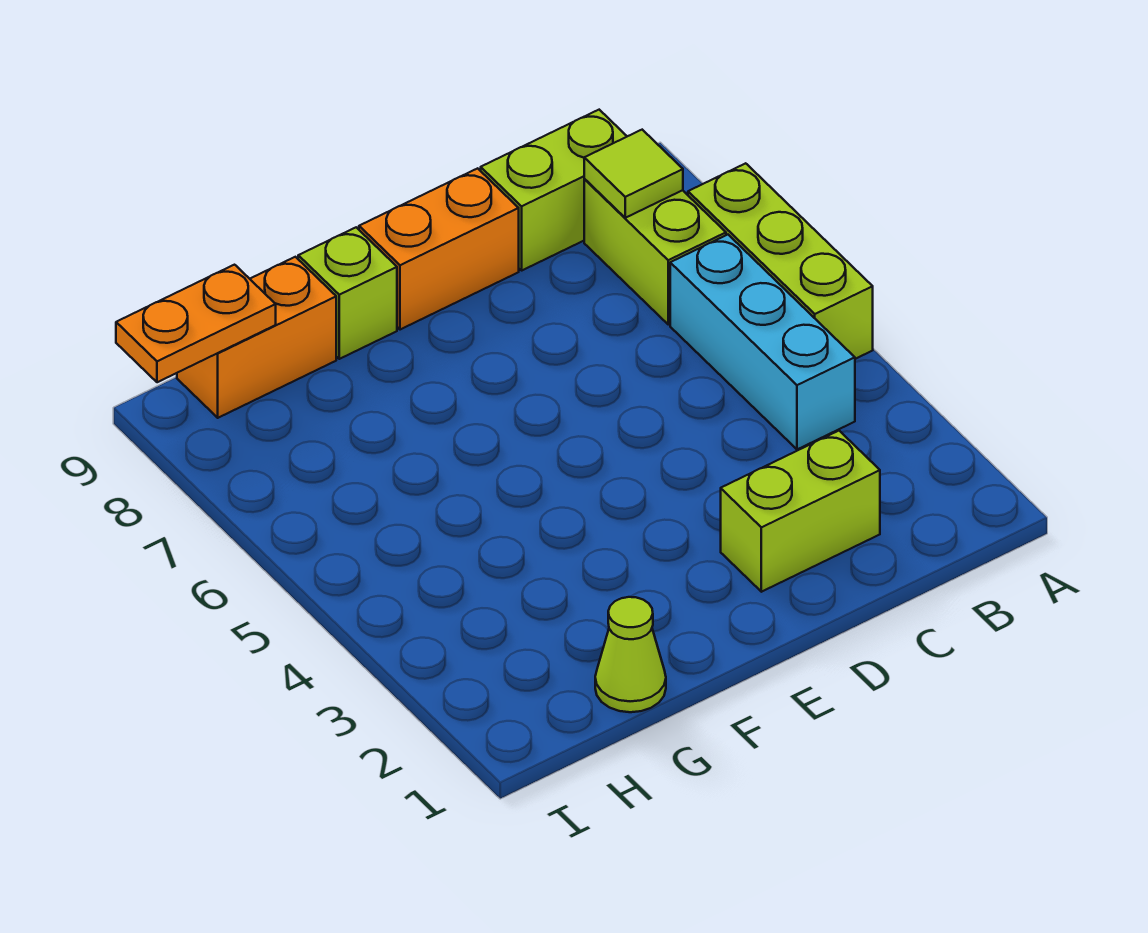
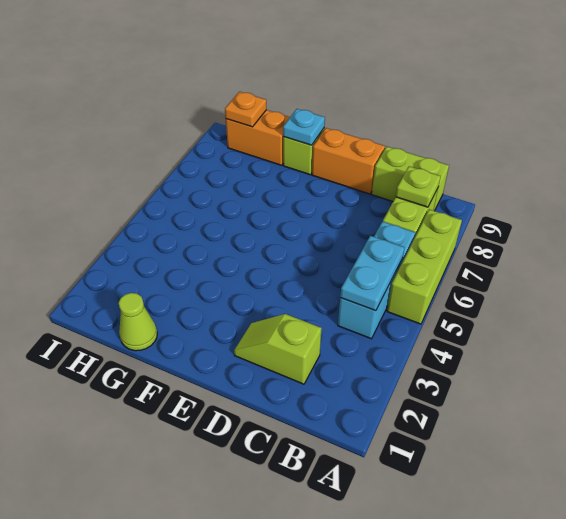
none -> cyan 1x2 plate [340,236,405,311]
lime 1x1 tile [584,130,683,218] -> lime 1x1 plate [396,166,441,207]
lime 1x2 brick [721,431,880,592] -> lime 1x2 slope [234,314,322,384]
none -> cyan 1x1 plate [283,109,325,145]
orange 1x2 plate [116,265,276,382] -> orange 1x1 plate [225,92,266,127]

